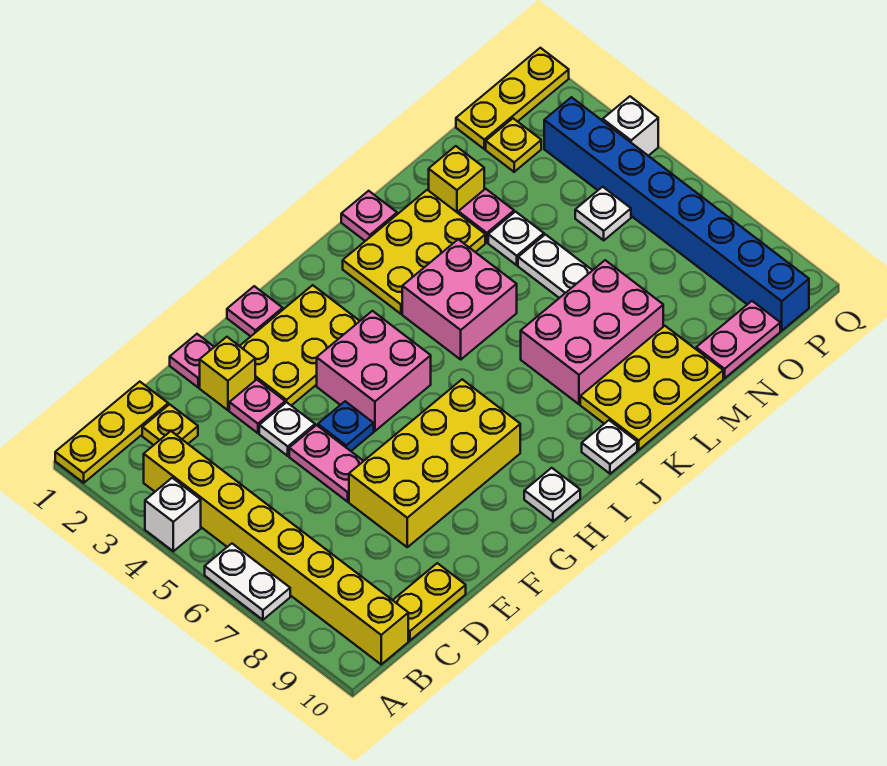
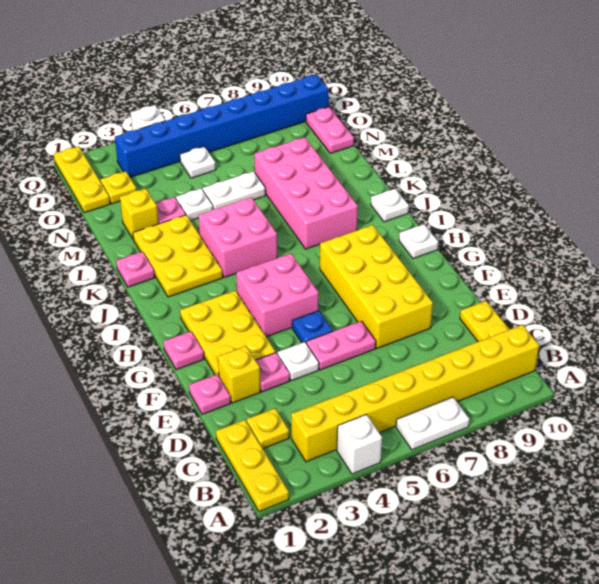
pink 2x3 brick [521,260,663,404] -> pink 2x4 brick [254,137,358,249]
yellow 2x3 plate [580,326,723,450] -> none

